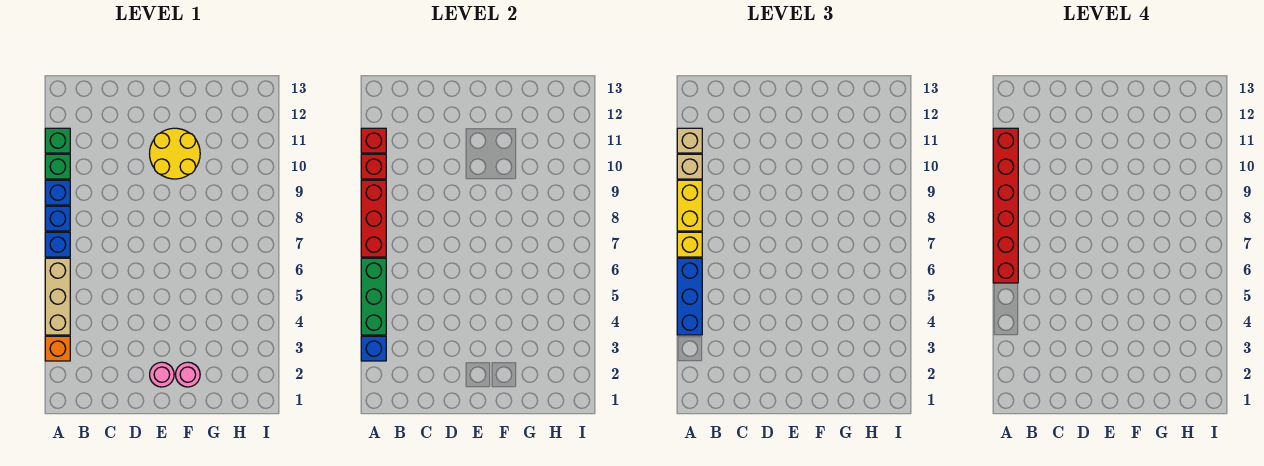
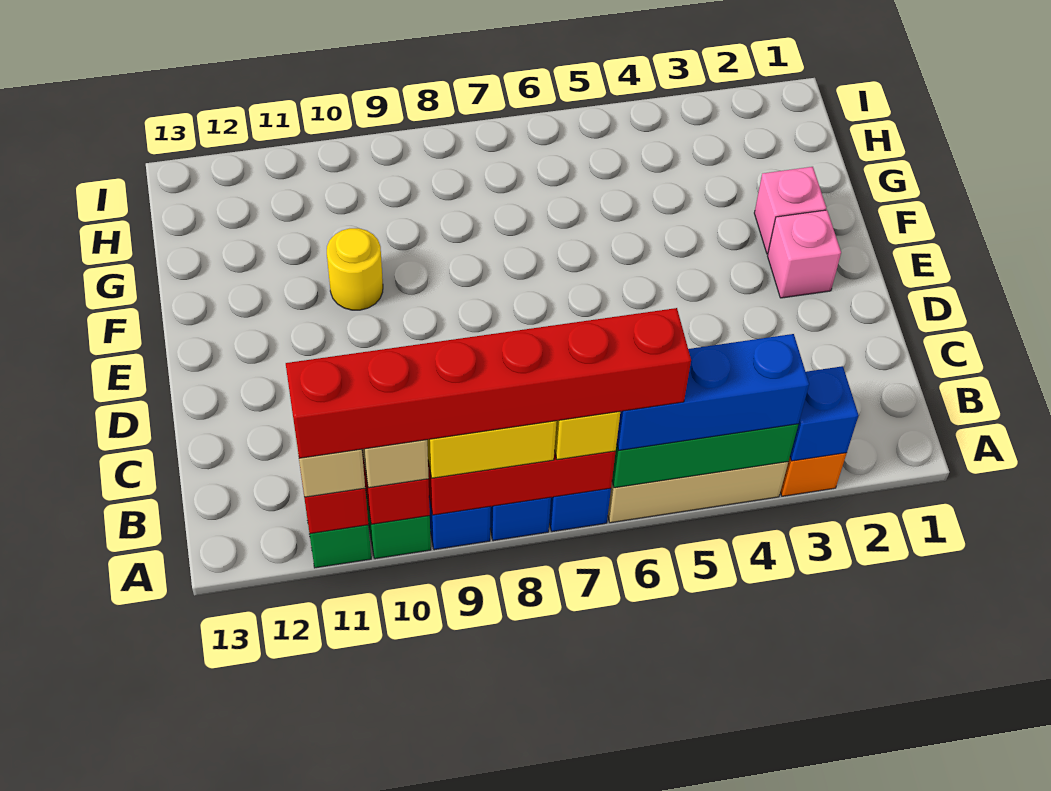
pink 1x1 round brick [150,362,174,387] -> pink 1x1 brick [768,210,841,298]
yellow 2x2 round brick [150,128,200,179] -> yellow 1x1 round brick [327,228,383,310]
pink 1x1 round brick [176,362,200,387] -> pink 1x1 brick [754,167,827,254]

